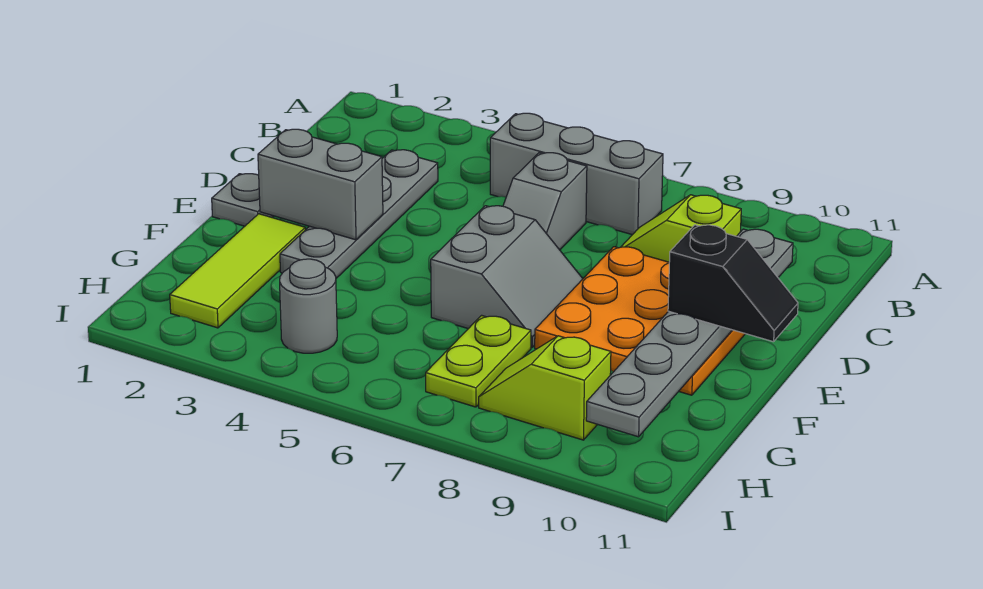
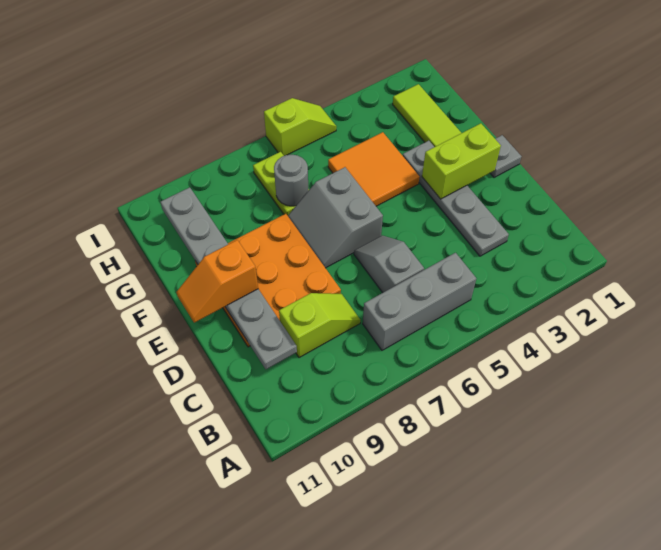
grey 1x2 brick [258,129,383,240] -> lime 1x2 brick [422,123,501,199]
black 1x2 slope [668,225,798,342] -> orange 1x2 slope [176,240,258,323]
none -> orange 2x2 tile [328,132,419,206]
grey 1x1 round brick [280,259,337,353] -> grey 1x1 round brick moved to [274,155,309,206]
lime 1x2 slope [479,336,611,440] -> lime 1x2 slope moved to [264,98,337,156]

